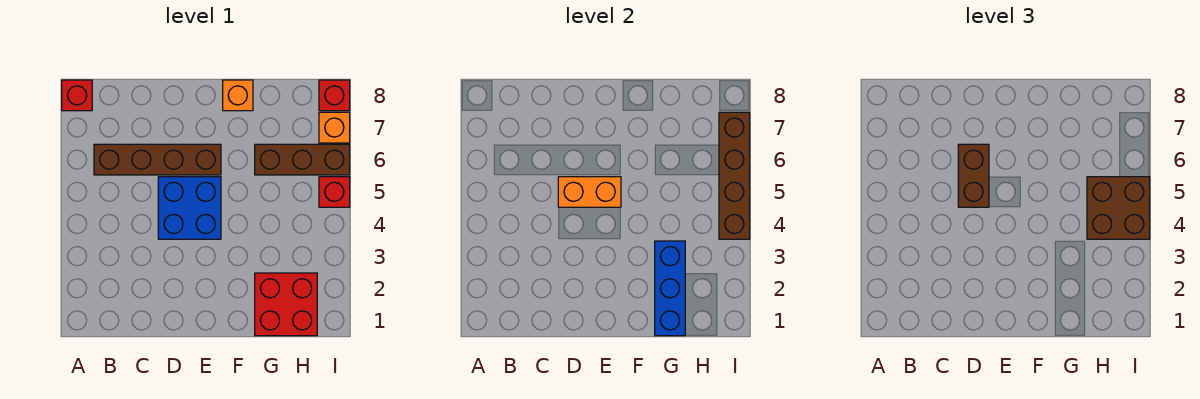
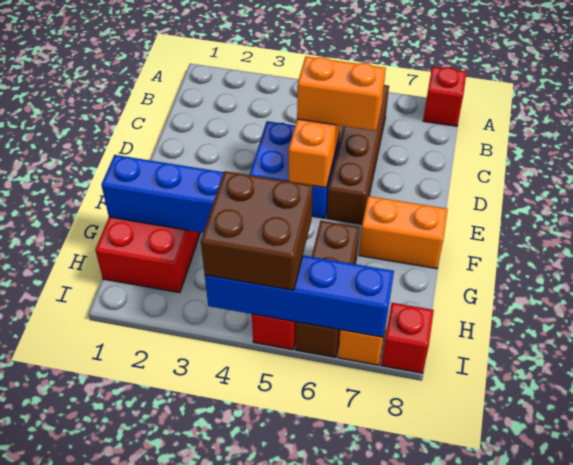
brown 1x2 brick [958,144,989,207] -> orange 1x2 brick [297,56,386,131]
orange 1x1 brick [223,80,253,111] -> orange 1x2 brick [359,196,448,269]
brown 1x4 brick [719,112,750,239] -> blue 1x4 brick [205,256,394,337]

